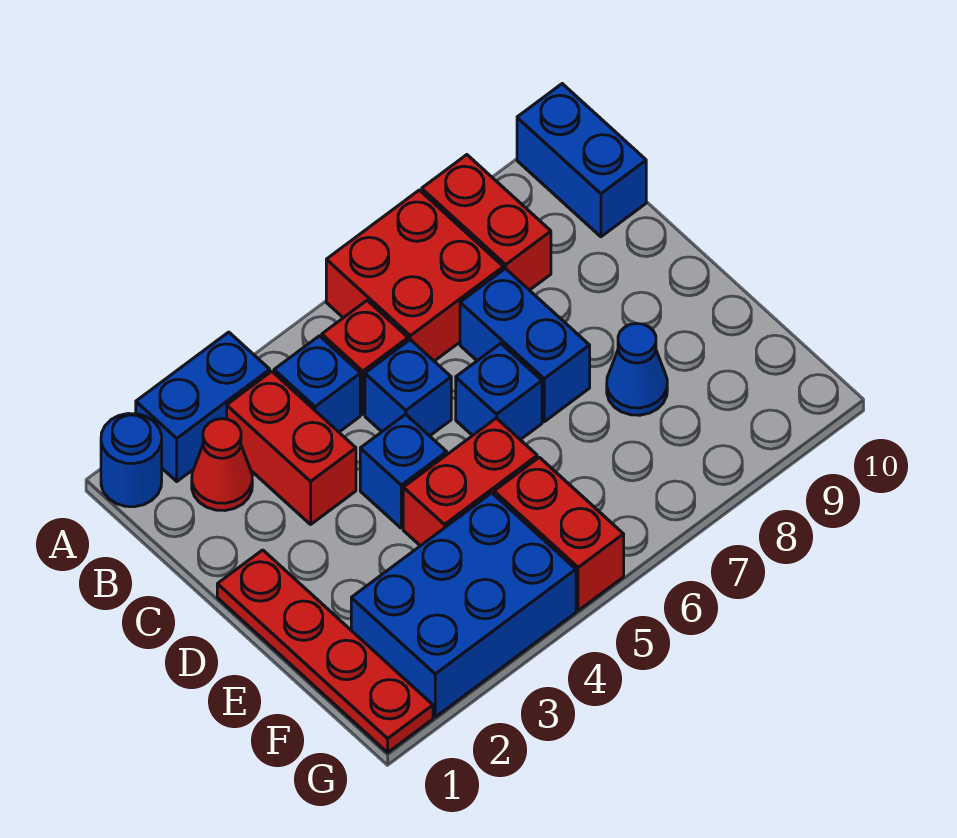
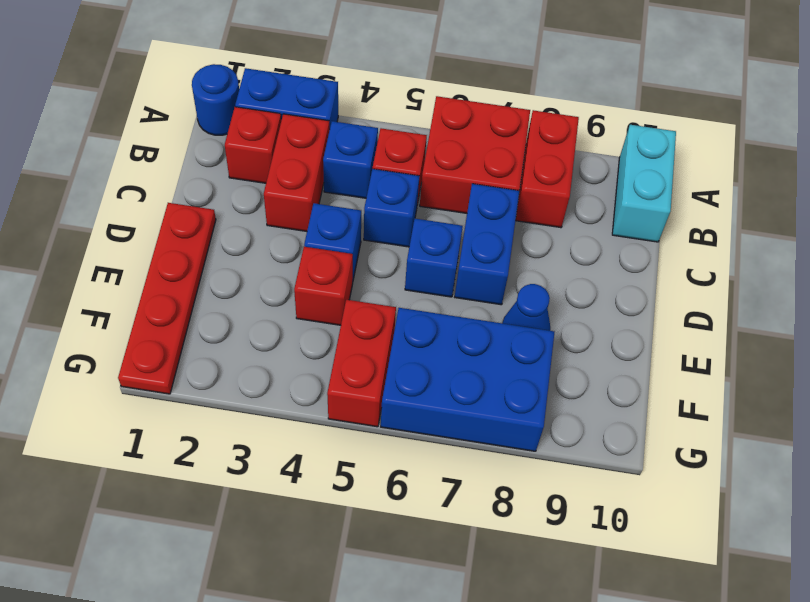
blue 1x2 brick [517,84,646,237] -> cyan 1x2 brick [612,125,676,242]
red 1x1 cone [192,419,252,510] -> red 1x1 brick [225,107,281,183]
red 1x2 brick [403,418,537,546] -> red 1x1 brick [294,247,353,325]
blue 2x3 brick [351,493,576,717] -> blue 2x3 brick moved to [381,308,554,451]

